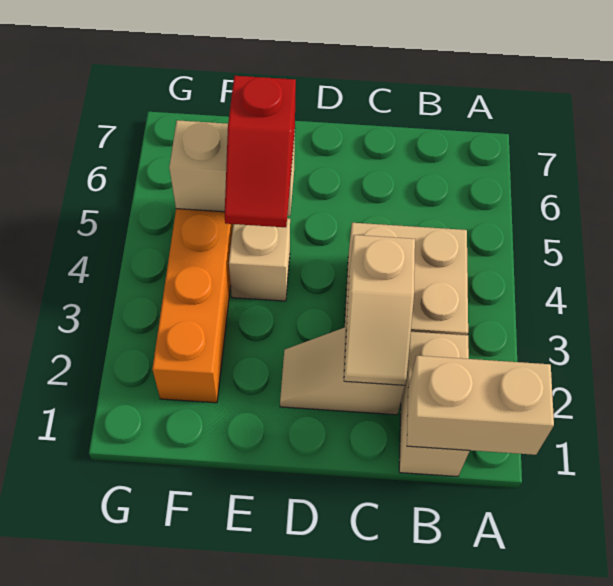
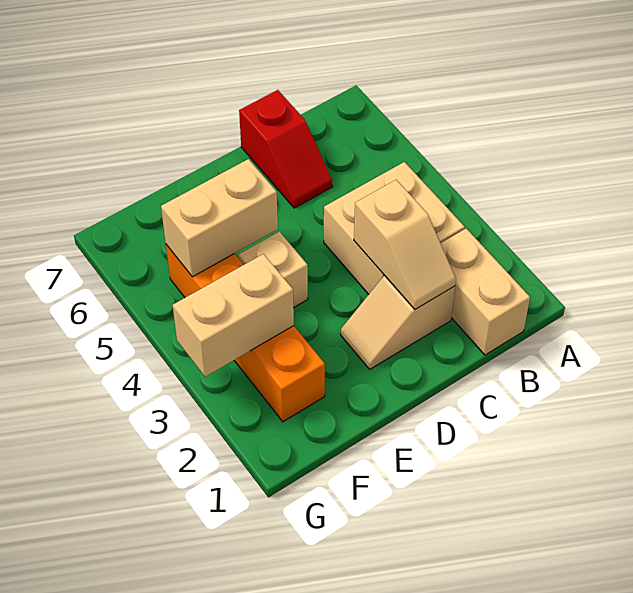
tan 1x2 brick [407,356,554,455] -> tan 1x2 brick moved to [173,254,294,377]
red 1x2 slope [225,76,296,227] -> red 1x2 slope moved to [239,90,332,208]

